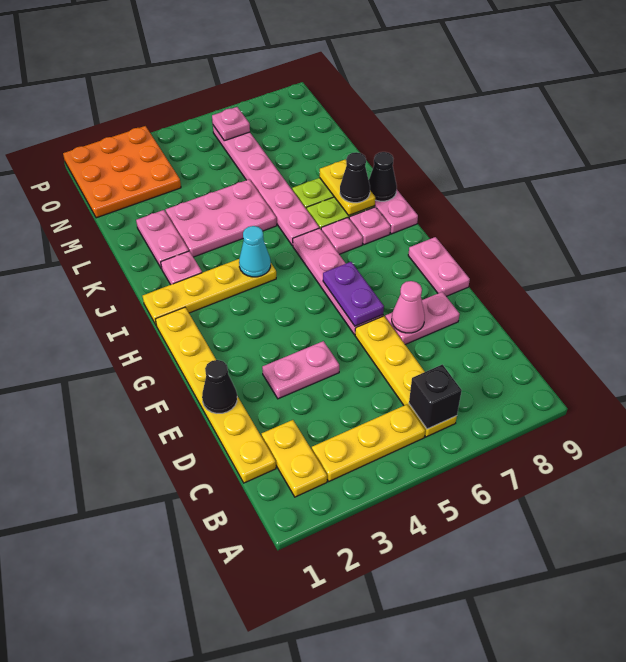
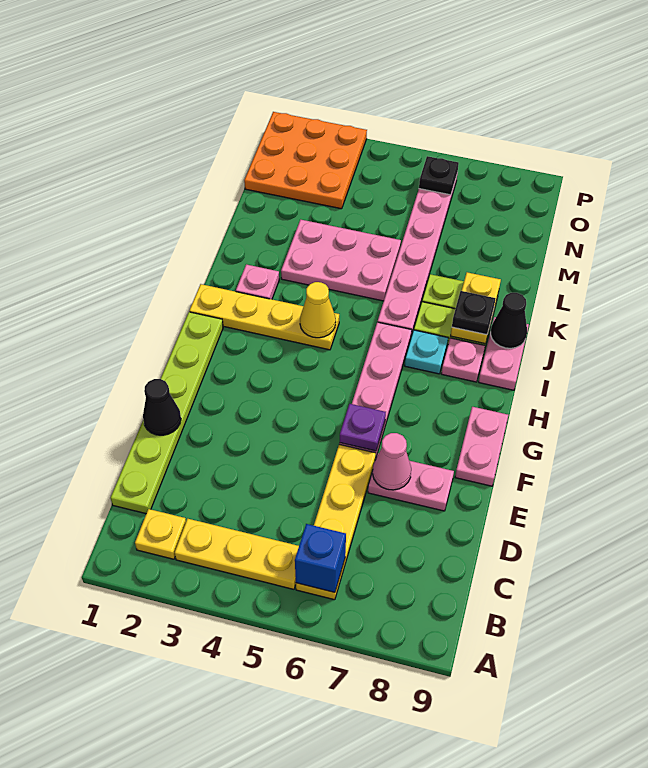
yellow 1x2 plate [262,420,327,497] -> yellow 1x1 plate [135,509,186,559]
black 1x1 brick [409,365,462,429] -> blue 1x1 brick [295,524,346,592]
yellow 1x6 plate [156,307,276,483] -> lime 1x6 plate [111,312,223,514]
pink 1x2 plate [262,341,339,399] -> none
purple 1x2 plate [323,262,384,326] -> purple 1x1 plate [340,404,386,451]
cyan 1x1 cone [239,226,271,277] -> yellow 1x1 cone [300,282,336,338]
pink 1x1 plate [321,218,363,254] -> cyan 1x1 plate [405,330,448,374]
black 1x1 cone [340,152,370,203] -> black 1x1 plate [452,291,496,335]
pink 1x2 plate [136,210,189,269] -> none
pink 1x1 plate [212,107,250,141] -> black 1x1 plate [419,156,459,195]

